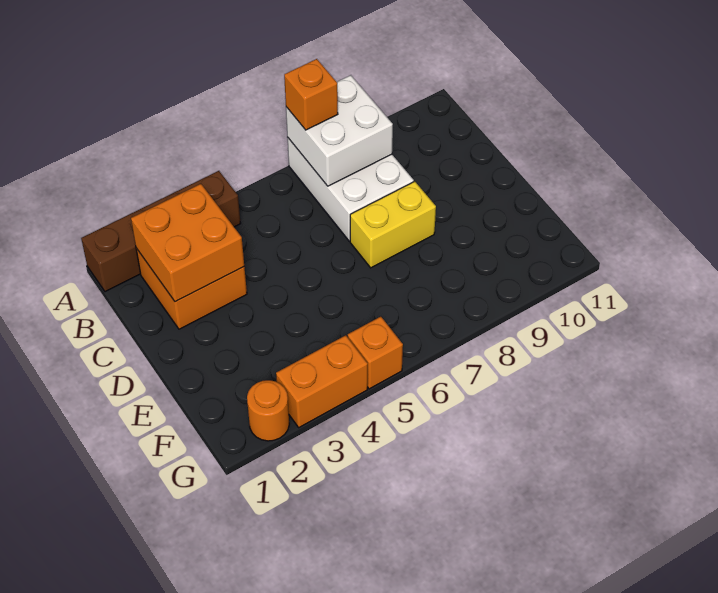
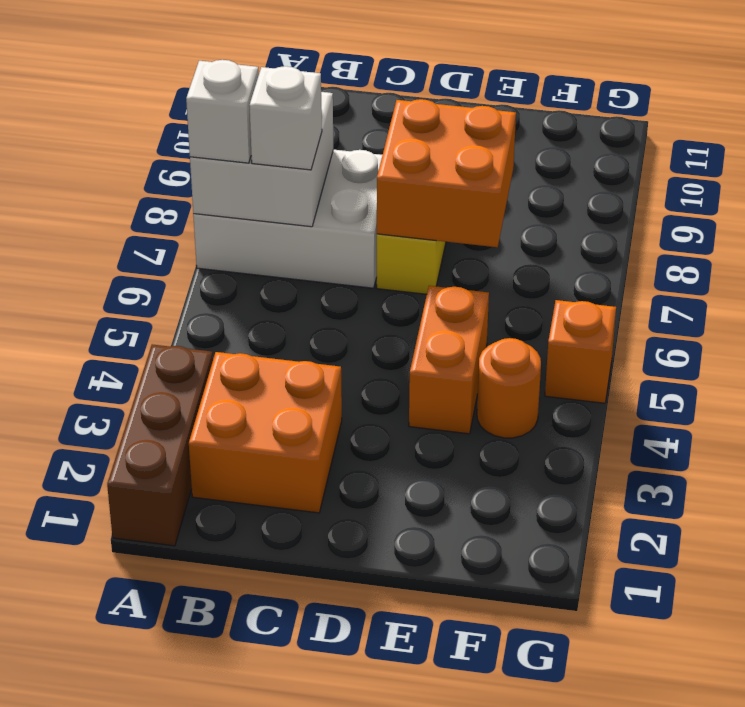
brown 1x4 brick [81,171,241,292] -> brown 1x3 brick [107,344,213,546]
orange 1x1 brick [284,59,338,130] -> white 1x1 brick [186,60,259,163]
orange 2x2 brick [131,184,244,302] -> orange 2x2 brick moved to [377,99,516,247]
none -> white 1x1 brick [249,66,322,170]
orange 1x1 round brick [247,380,289,441] -> orange 1x1 round brick moved to [477,338,541,438]
orange 1x2 brick [276,335,368,427] -> orange 1x2 brick moved to [409,286,489,434]

